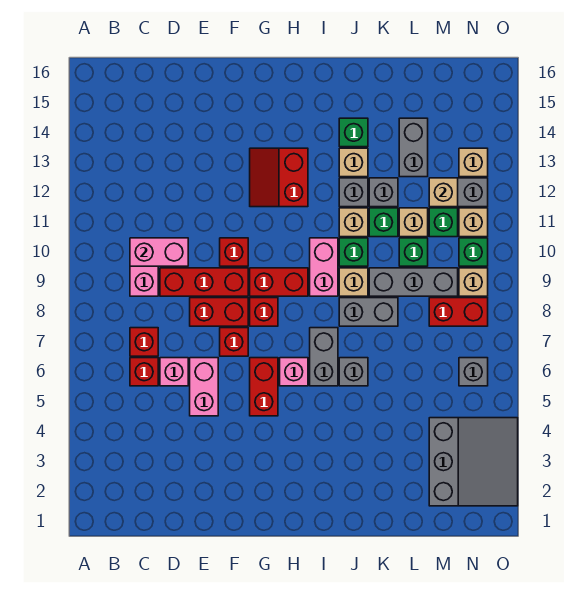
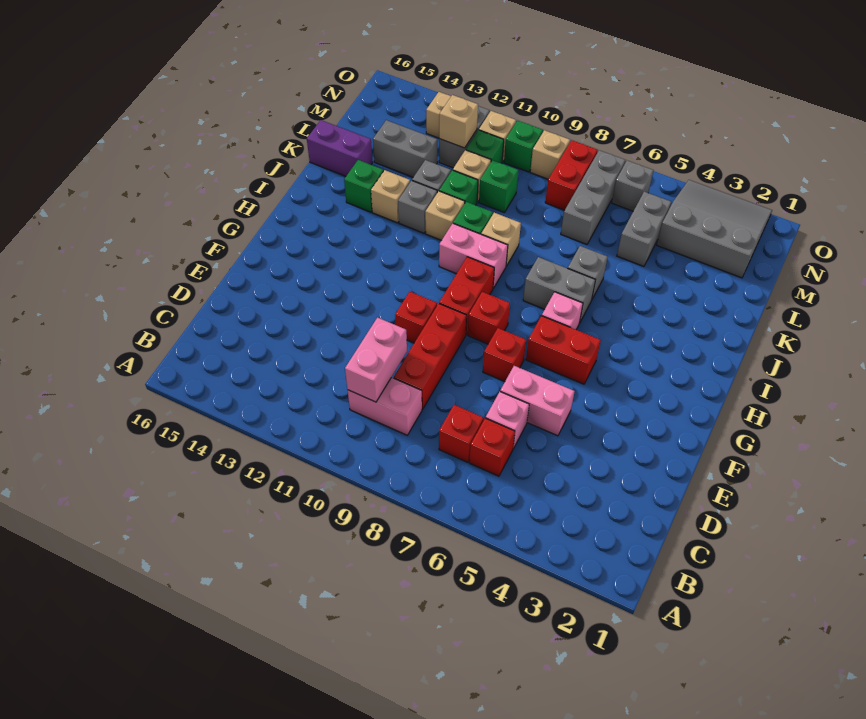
red 1x2 brick [190,298,248,326] -> none
red 2x2 slope [250,148,308,207] -> none
grey 1x2 brick [339,298,398,326] -> grey 1x2 brick moved to [617,192,671,267]
grey 1x3 brick [369,268,458,296] -> grey 1x3 brick moved to [561,150,625,244]
none -> purple 1x2 brick [307,120,373,176]

